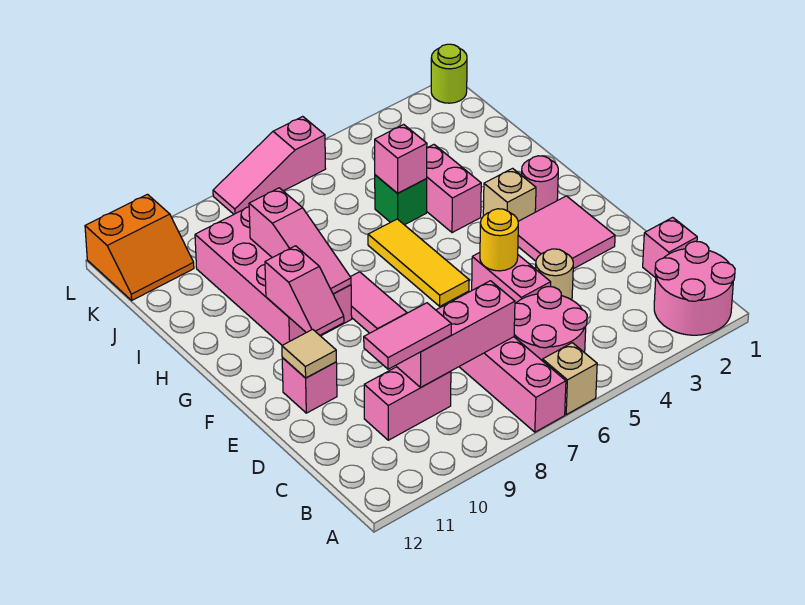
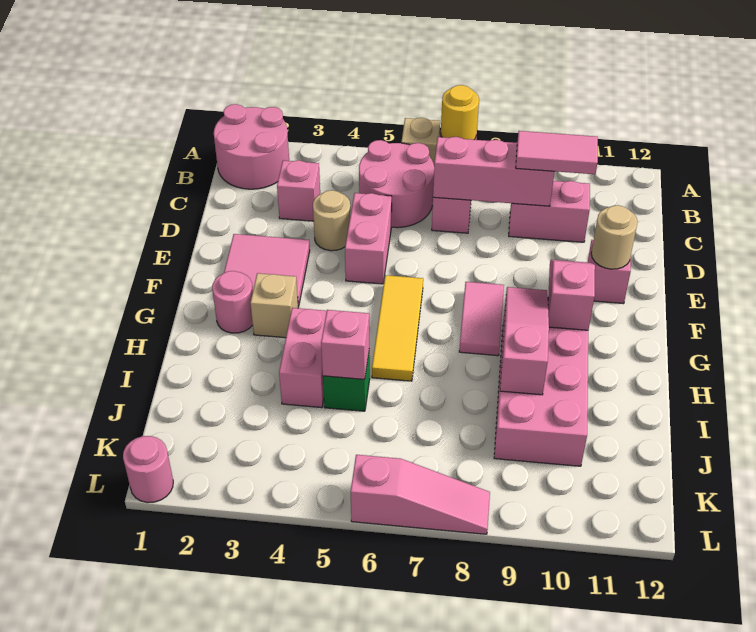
pink 1x1 brick [643,217,697,278] -> pink 1x1 brick moved to [277,160,320,221]
yellow 1x1 round brick [480,209,518,271] -> yellow 1x1 round brick moved to [441,85,479,140]
tan 1x1 tile [282,329,336,378] -> tan 1x1 round brick [591,205,638,269]
orange 2x2 slope [85,194,194,300] -> none
lime 1x1 round brick [431,44,467,103] -> pink 1x1 round brick [123,436,173,503]

